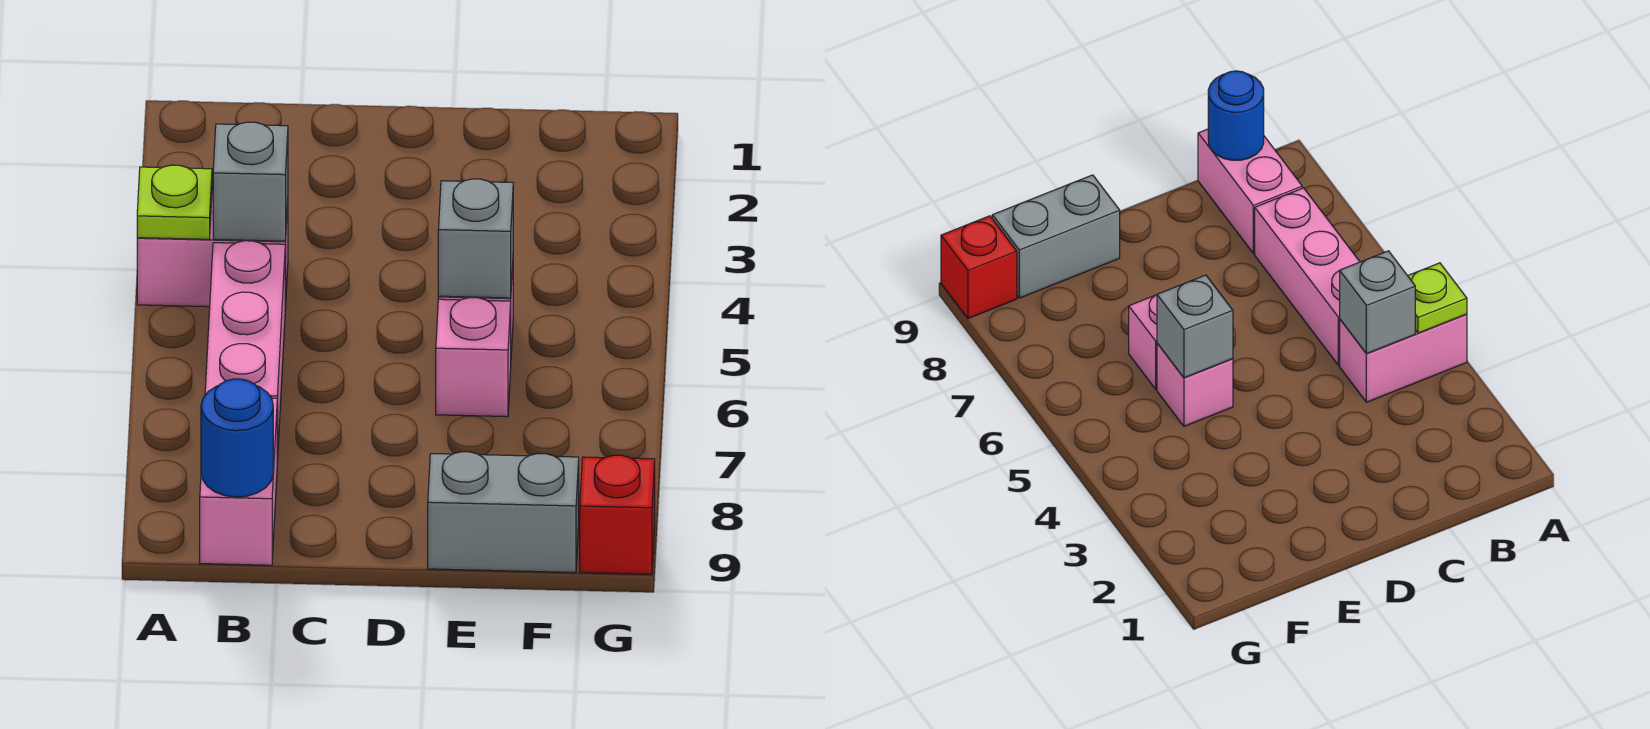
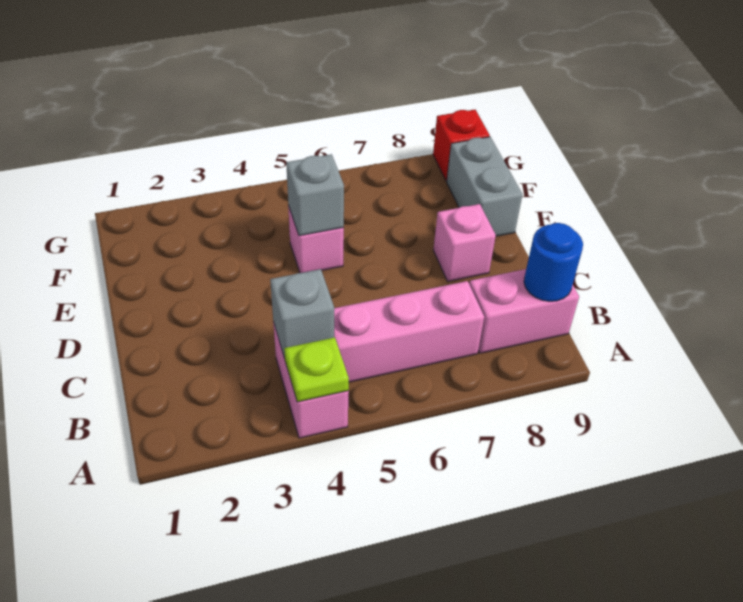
pink 1x1 brick [436,298,511,417] -> pink 1x1 brick moved to [433,204,496,281]

